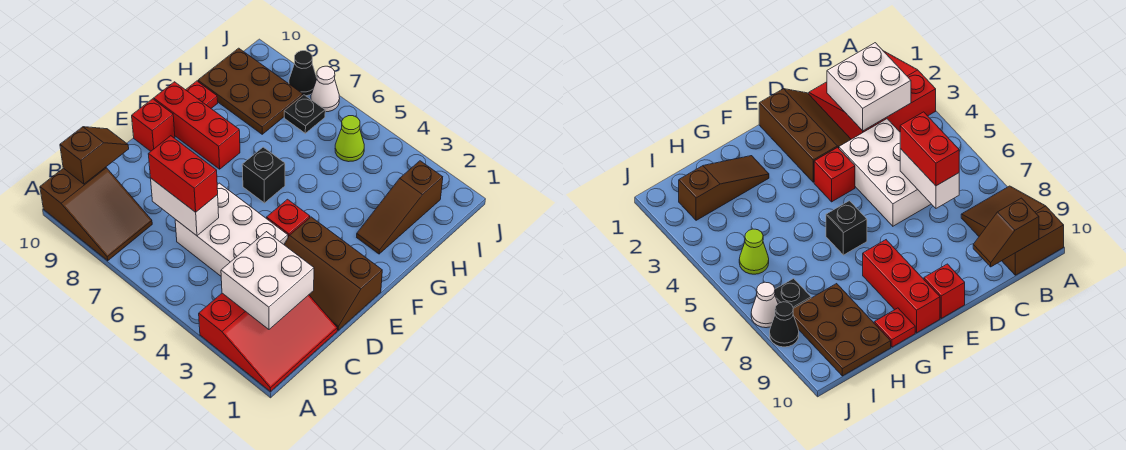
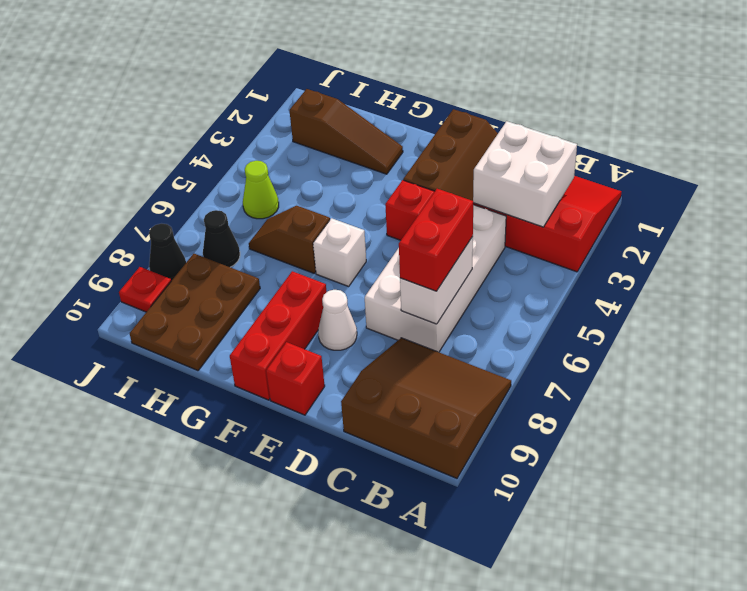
brown 2x3 slope [40,167,152,261] -> brown 3x3 slope [341,338,511,478]
brown 1x2 slope [60,127,129,184] -> brown 1x2 slope moved to [249,206,330,273]
white 2x3 brick [175,183,288,276] -> white 2x4 brick [365,205,506,352]
black 1x1 brick [242,147,285,203] -> white 1x1 brick [313,218,366,286]
red 1x1 plate [186,81,218,108] -> red 1x1 plate moved to [119,267,171,312]
black 1x1 plate [284,95,325,133] -> black 1x1 cone [203,210,240,267]
white 1x1 cone [311,66,340,112] -> white 1x1 cone moved to [318,289,357,350]

